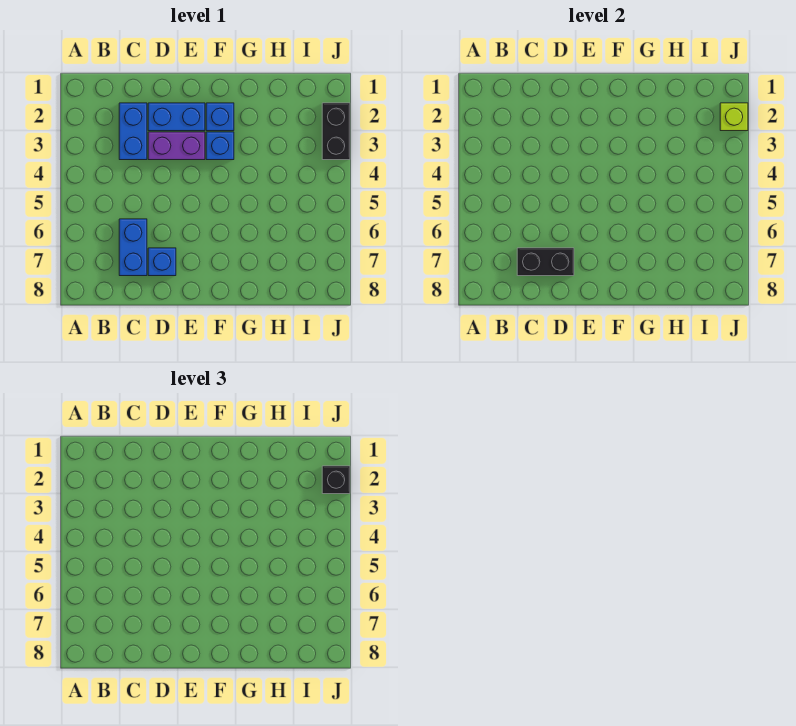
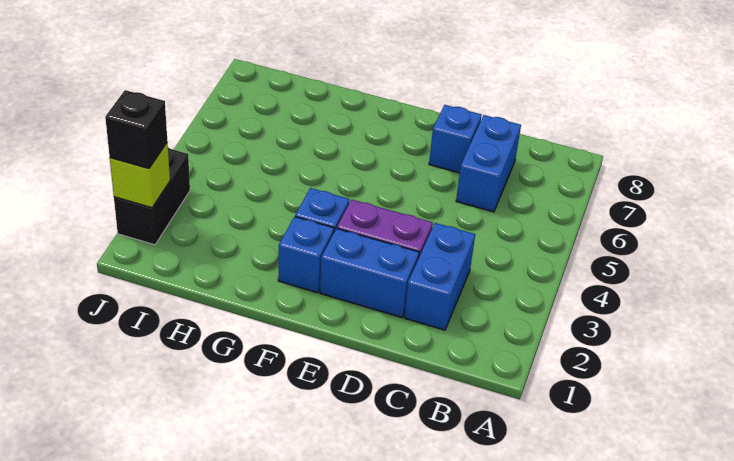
black 1x2 brick [517,248,574,276] -> none

